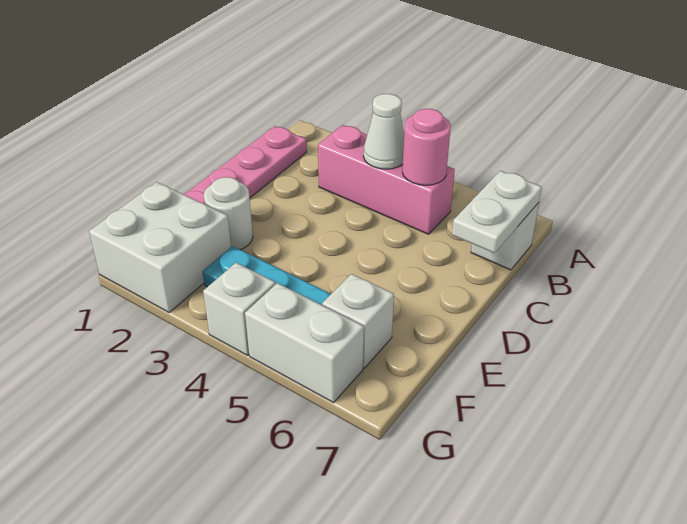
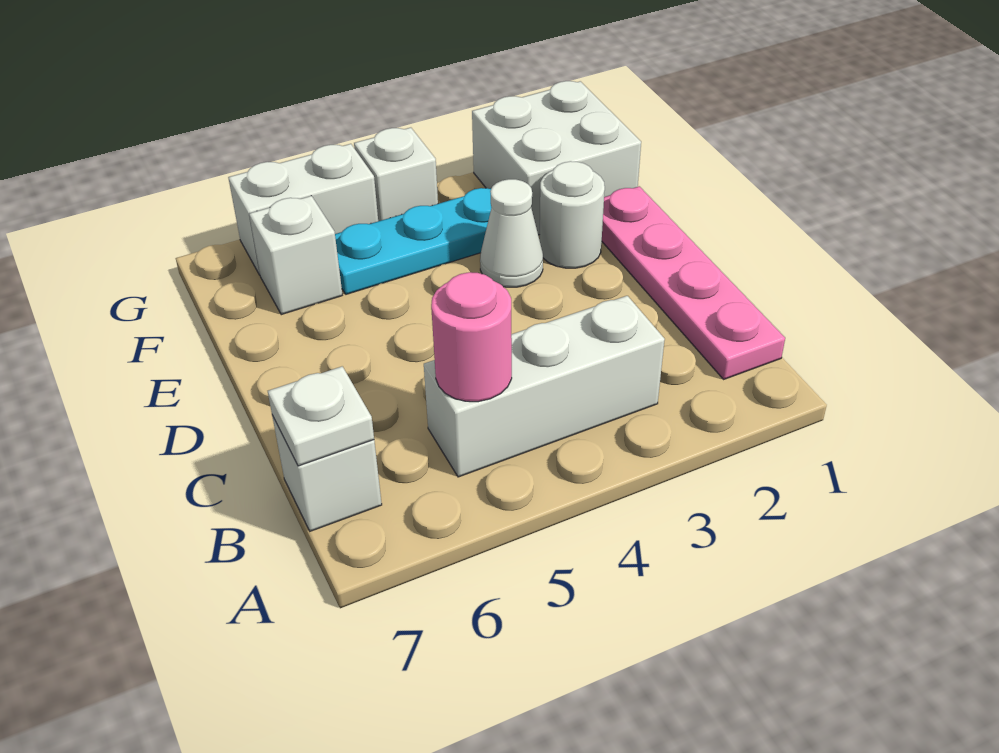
pink 1x3 brick [318,125,455,234] -> white 1x3 brick [424,296,665,477]
white 1x1 cone [363,94,404,169] -> white 1x1 cone moved to [480,179,543,287]
white 1x2 plate [452,171,542,253] -> white 1x1 plate [268,366,374,466]

